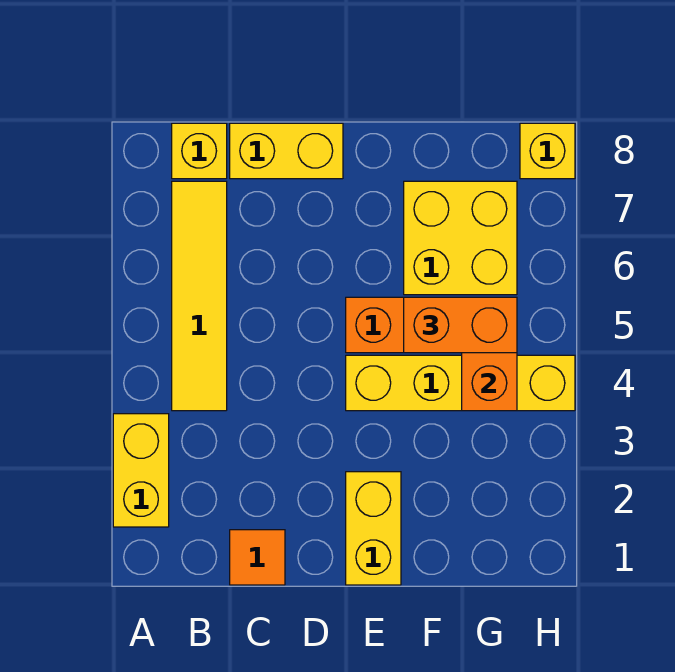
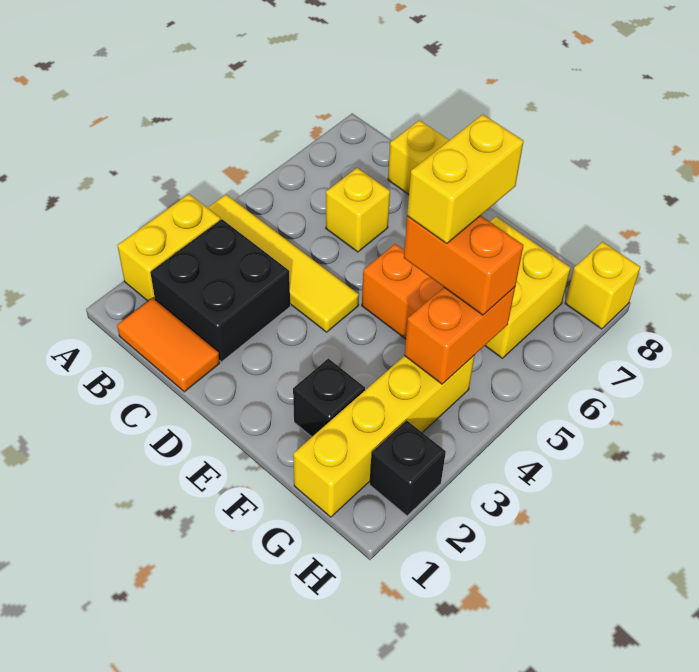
none -> black 2x2 brick [150,219,290,362]
yellow 1x4 tile [172,181,227,411] -> yellow 1x4 tile turned to [208,195,359,332]
yellow 1x1 brick [172,123,227,179] -> yellow 1x1 brick moved to [326,168,390,252]
orange 1x1 tile [230,530,285,585] -> orange 1x2 tile [117,298,220,392]
yellow 1x2 brick [346,472,401,585] -> yellow 1x2 brick moved to [407,114,524,244]
yellow 1x4 brick [346,355,575,411] -> yellow 1x4 brick turned to [293,355,475,517]
none -> black 1x1 brick [293,358,365,437]
none -> black 1x1 brick [370,420,446,516]

